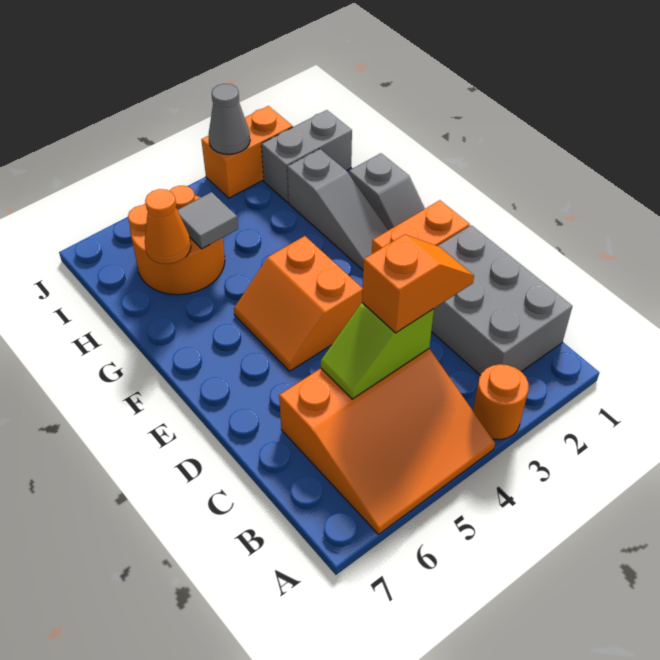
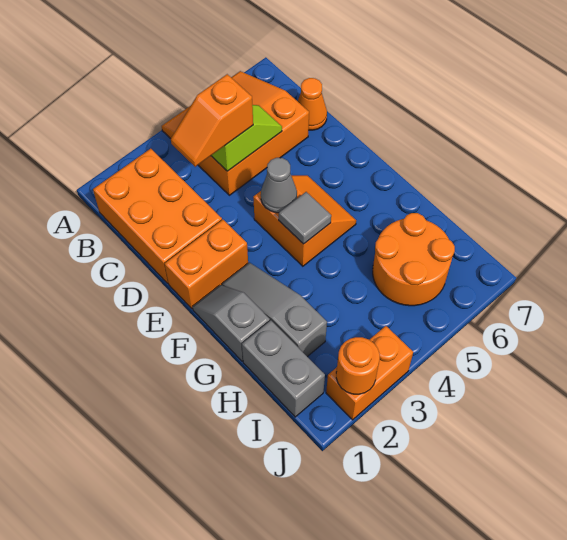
orange 1x1 round brick [473,364,529,440] -> orange 1x1 round brick moved to [336,337,380,394]
grey 2x3 brick [431,225,572,375] -> orange 2x3 brick [93,149,222,283]
grey 1x1 tile [178,192,238,249] -> grey 1x1 tile moved to [279,192,331,244]
orange 1x1 cone [145,189,191,264] -> orange 1x1 cone moved to [298,78,327,130]
grey 1x2 brick [261,110,352,202] -> grey 1x2 brick turned to [242,321,325,417]
grey 1x1 cone [209,84,250,154] -> grey 1x1 cone moved to [261,158,297,213]

